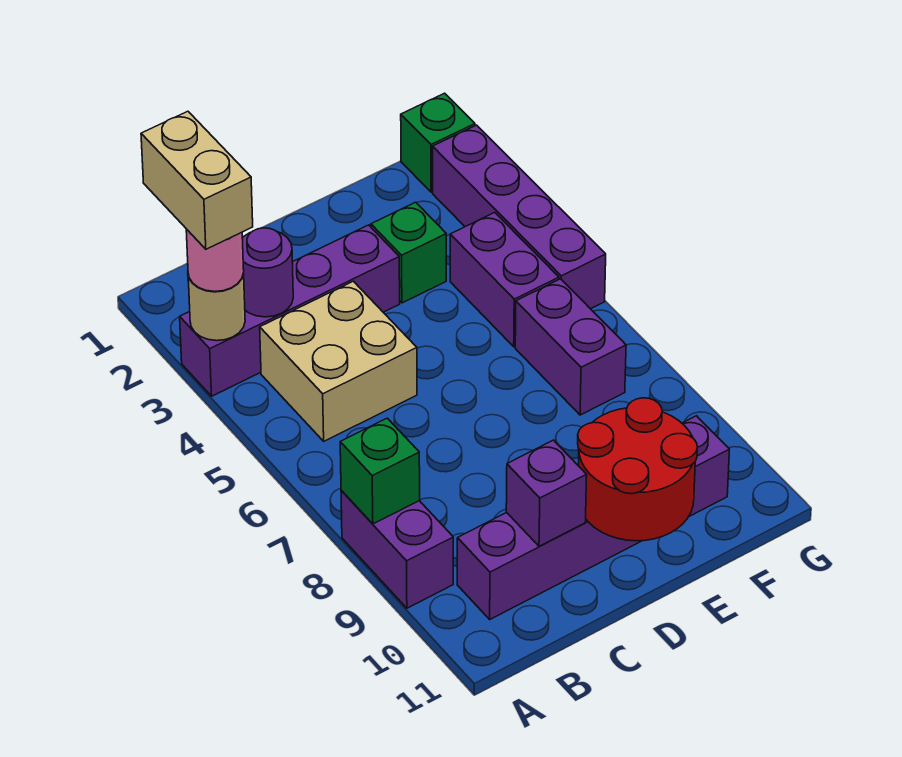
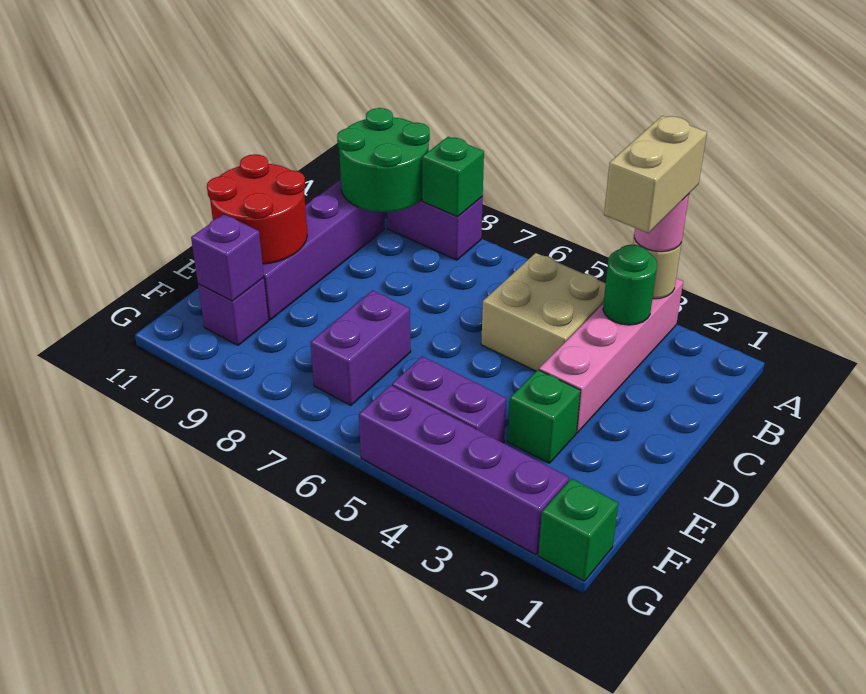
tan 1x2 brick [141,111,253,249] -> tan 1x2 brick turned to [604,116,707,233]
purple 1x4 brick [180,225,400,396] -> pink 1x4 brick [539,278,683,433]
none -> green 2x2 round brick [337,108,430,212]
purple 1x1 round brick [242,228,293,317] -> green 1x1 round brick [603,245,657,325]
purple 1x1 brick [506,440,587,546] -> purple 1x1 brick moved to [191,214,264,301]
purple 1x2 brick [515,279,626,415] -> purple 1x2 brick turned to [311,290,411,405]

